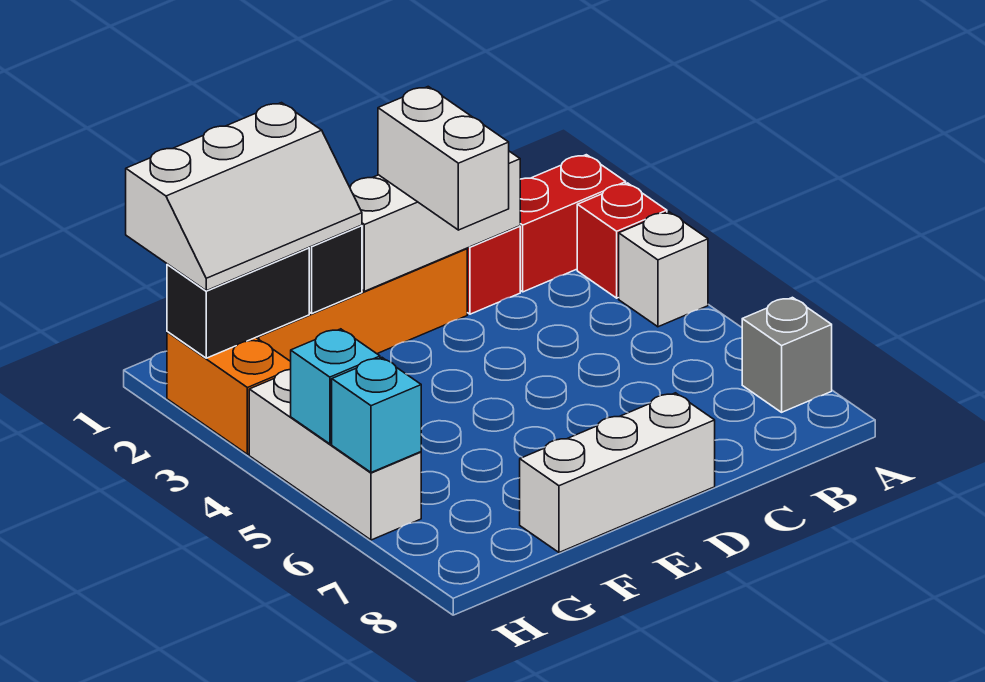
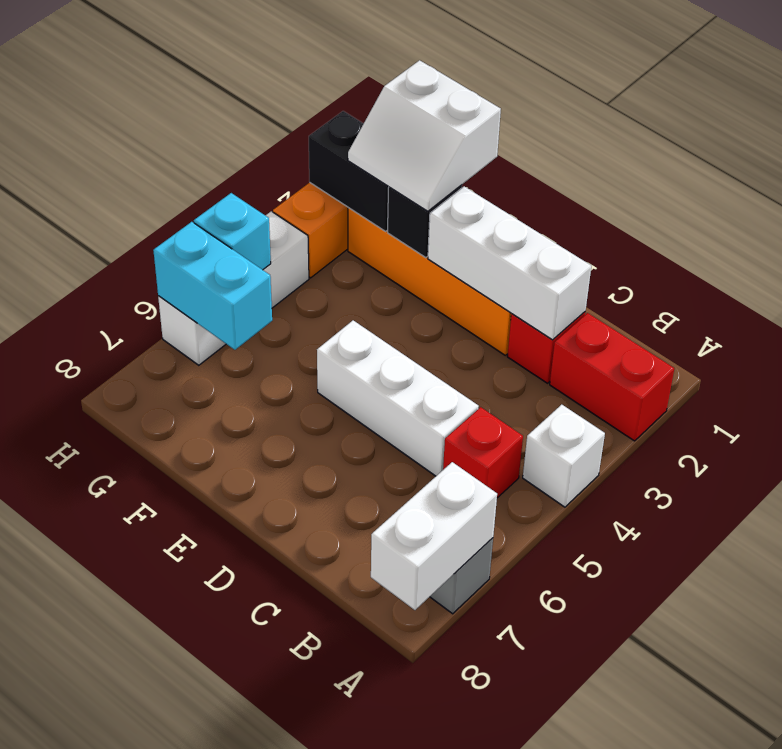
red 1x1 brick [577,183,667,298] -> red 1x1 brick moved to [443,407,523,498]
white 1x2 brick [378,87,509,230] -> white 1x2 brick moved to [371,462,497,610]
white 1x3 brick [520,393,715,552] -> white 1x3 brick moved to [317,320,479,476]
white 2x3 slope [126,103,362,291] -> white 2x2 slope [348,60,501,211]
cyan 1x1 brick [332,358,421,472] -> cyan 1x2 brick [153,222,272,350]

